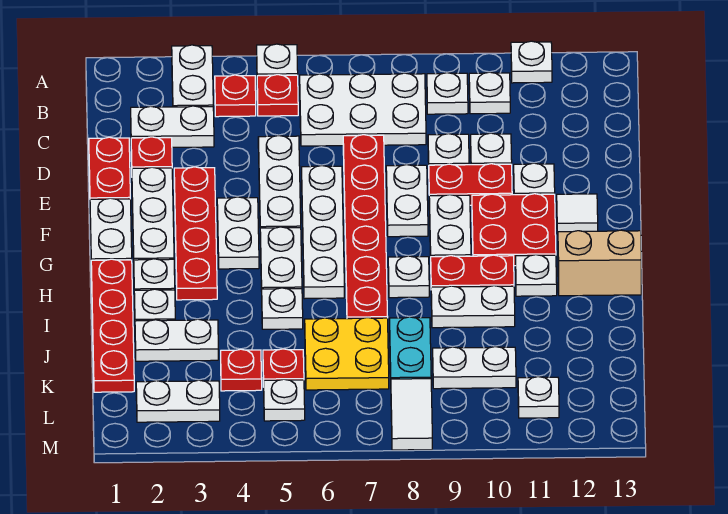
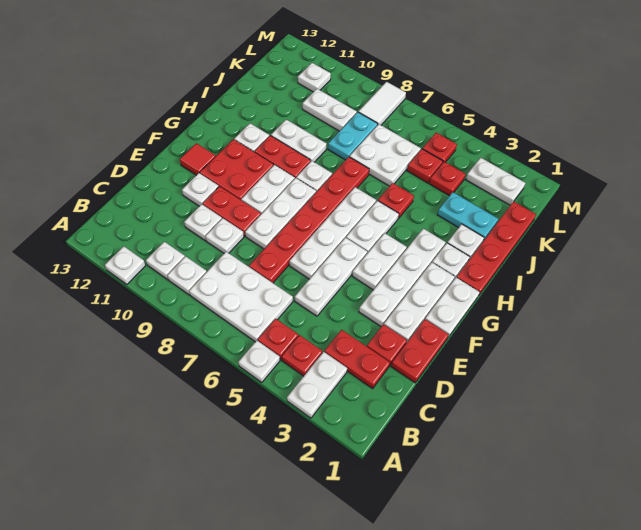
white 1x2 plate [131,106,214,147] -> red 1x2 plate [325,330,390,388]
red 1x4 plate [174,167,217,300] -> white 1x4 plate [359,229,446,327]
white 1x2 plate [386,165,428,237] -> white 1x3 plate [245,178,316,249]
white 1x1 tile [557,194,598,234] -> red 1x1 tile [180,143,216,175]
tan 1x2 brick [558,230,641,296] -> none
white 1x1 plate [262,288,303,329] -> red 1x1 plate [378,183,414,218]
white 1x2 plate [135,319,218,361] -> cyan 1x2 plate [437,192,498,241]
yellow 2x2 plate [305,318,389,390] -> white 2x2 plate [350,124,421,186]
white 1x1 plate [264,379,305,421] -> red 1x1 plate [423,133,457,162]

